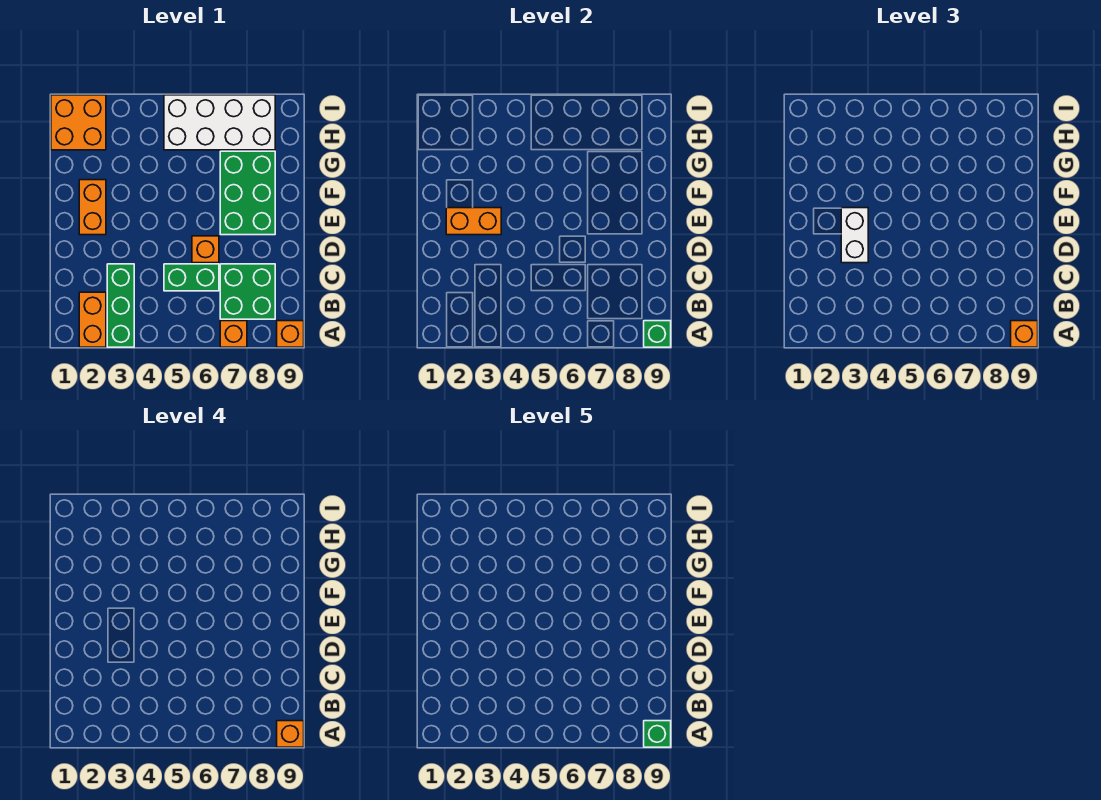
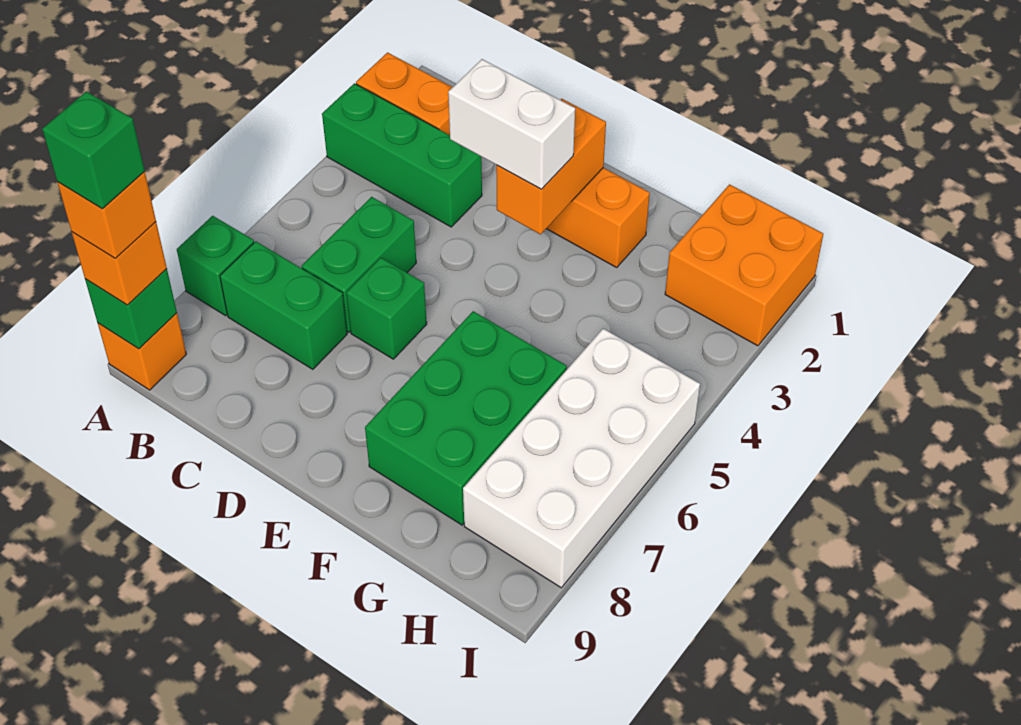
orange 1x1 brick [220,321,247,347] -> green 1x1 brick [177,216,254,316]
green 2x2 brick [220,264,275,319] -> green 1x2 brick [220,241,347,369]
orange 1x1 brick [192,236,219,263] -> green 1x1 brick [347,258,427,359]
green 2x3 brick [220,151,275,235] -> green 2x3 brick turned to [365,311,567,525]

